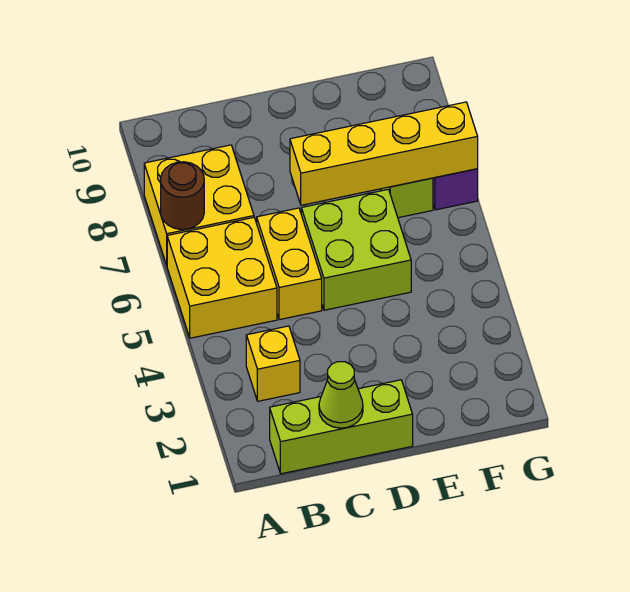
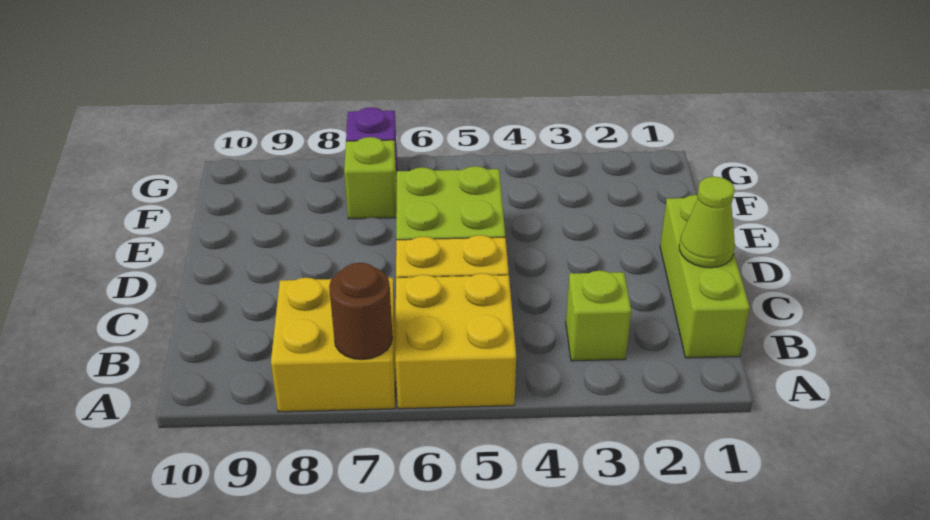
yellow 1x1 brick [246,326,300,401] -> lime 1x1 brick [566,271,631,361]
yellow 1x4 brick [290,102,478,205] -> none

